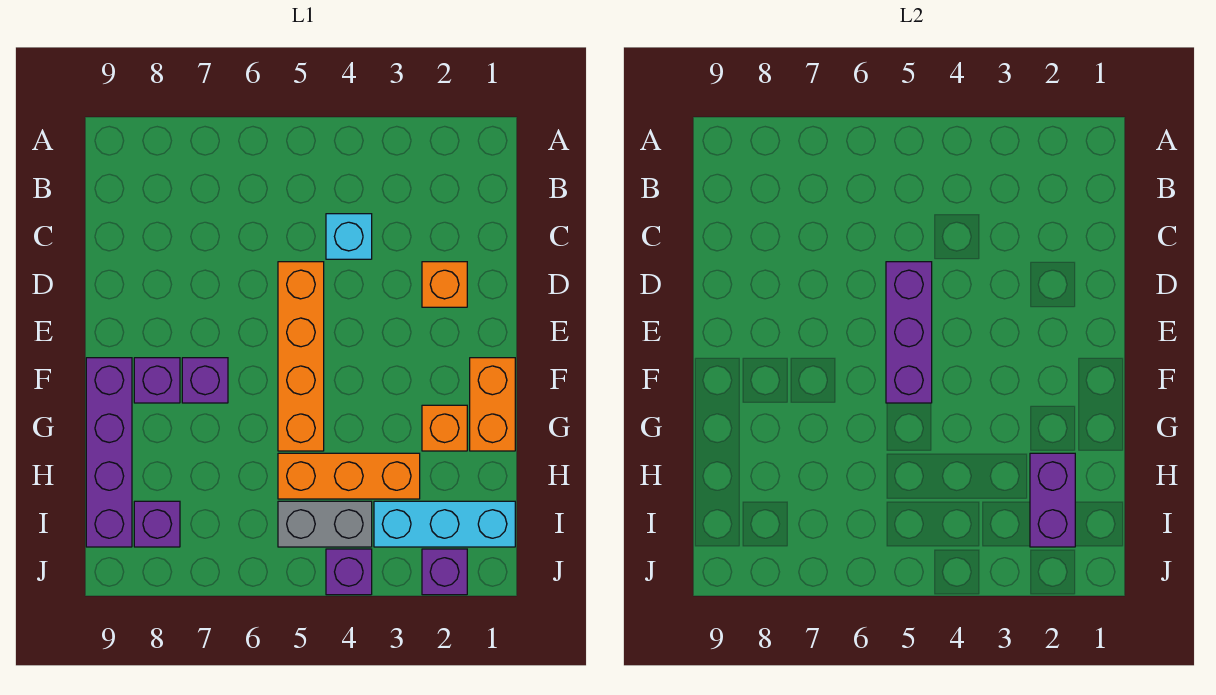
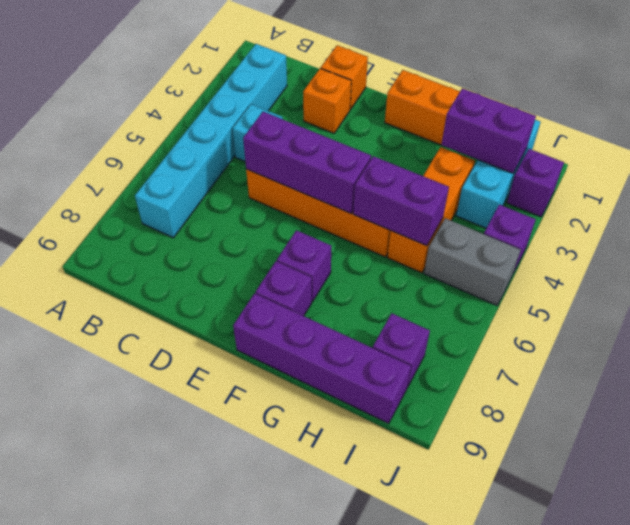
none -> cyan 1x6 brick [135,44,287,238]
orange 1x1 brick [422,405,467,451] -> orange 1x1 brick moved to [321,45,368,109]
none -> purple 1x2 brick [353,156,449,246]
grey 1x2 brick [278,501,372,547] -> grey 1x2 brick turned to [424,218,521,305]

